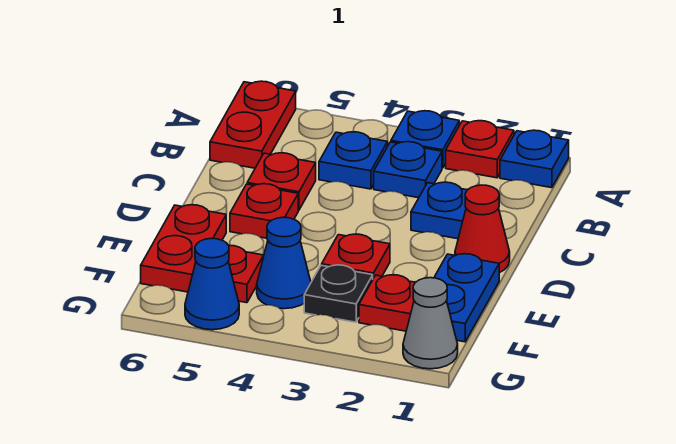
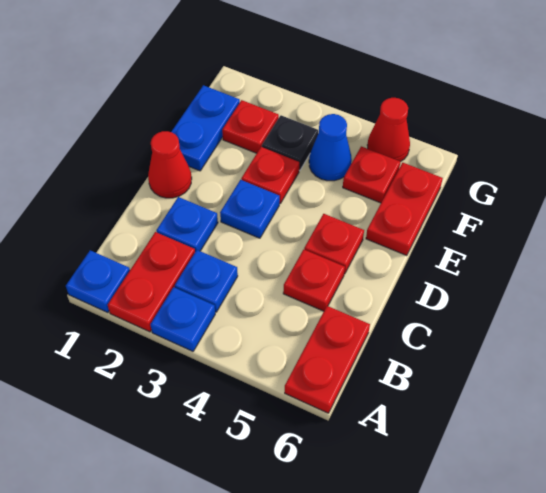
red 1x1 plate [446,121,514,178] -> red 1x2 plate [108,232,195,332]
blue 1x1 plate [319,132,388,189] -> blue 1x1 plate moved to [220,180,280,238]
grey 1x1 cone [403,278,458,369] -> none
blue 1x1 cone [185,238,239,330] -> red 1x1 cone [367,98,410,162]

